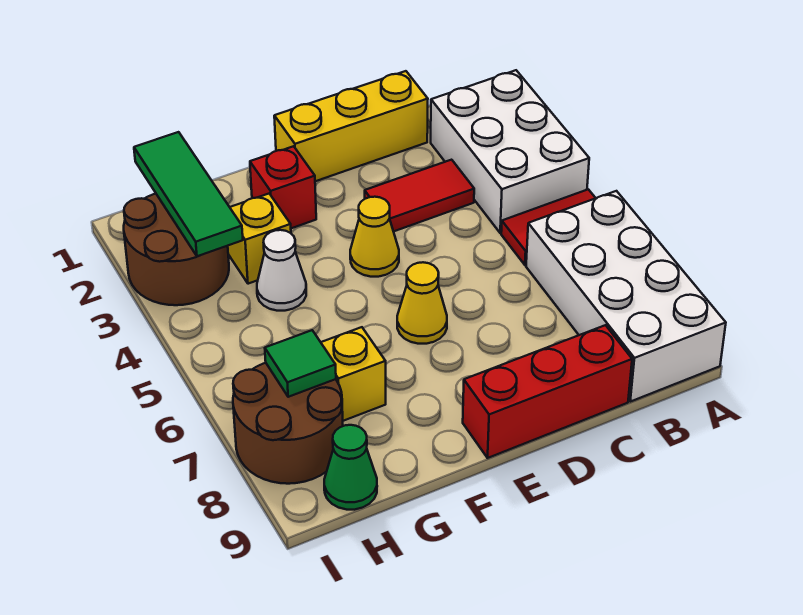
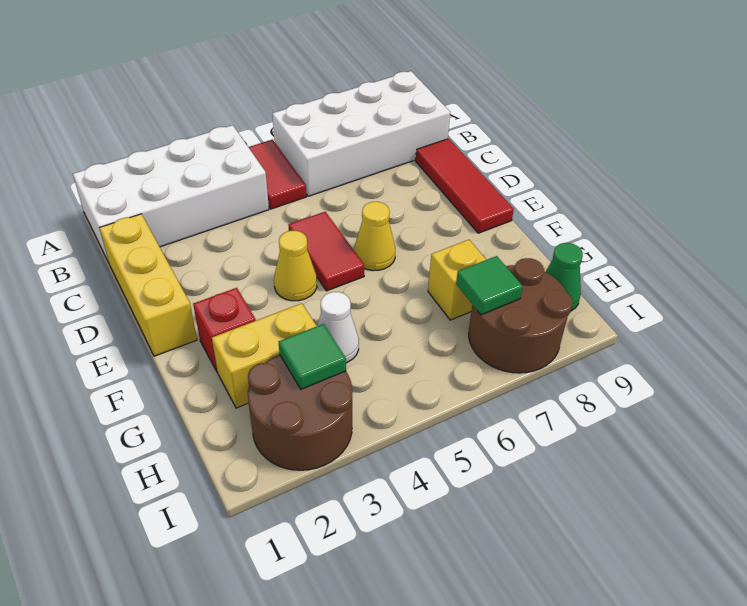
white 2x3 brick [431,70,589,233] -> white 2x4 brick [73,125,269,262]
red 1x2 tile [365,160,474,231] -> red 1x2 tile moved to [288,212,364,291]
red 1x3 brick [463,325,632,458] -> red 1x3 tile [416,139,514,233]
yellow 1x1 brick [228,194,291,284] -> yellow 1x2 brick [212,303,317,408]
green 1x3 tile [134,132,243,256] -> green 1x1 tile [279,324,346,389]

